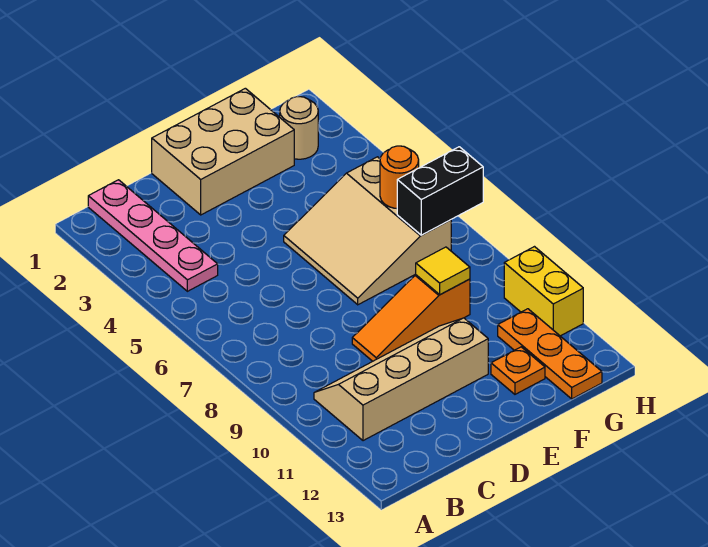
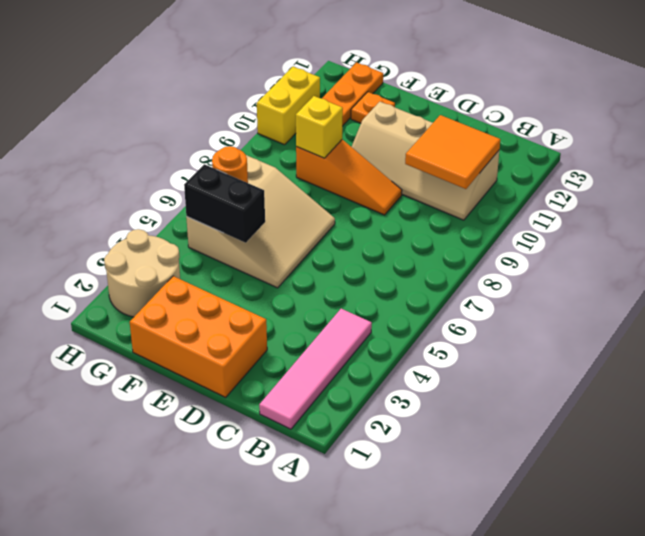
pink 1x4 plate [88,180,218,291] -> pink 1x4 tile [259,309,372,429]
none -> orange 2x2 tile [405,115,500,189]
tan 2x3 brick [152,88,294,215] -> orange 2x3 brick [130,276,267,397]
yellow 1x1 tile [416,247,470,295] -> yellow 1x1 brick [296,96,343,158]
tan 1x1 round brick [280,97,318,159] -> tan 2x2 round brick [104,229,180,317]
black 1x2 brick [397,147,483,235] -> black 1x2 brick moved to [184,164,265,243]

